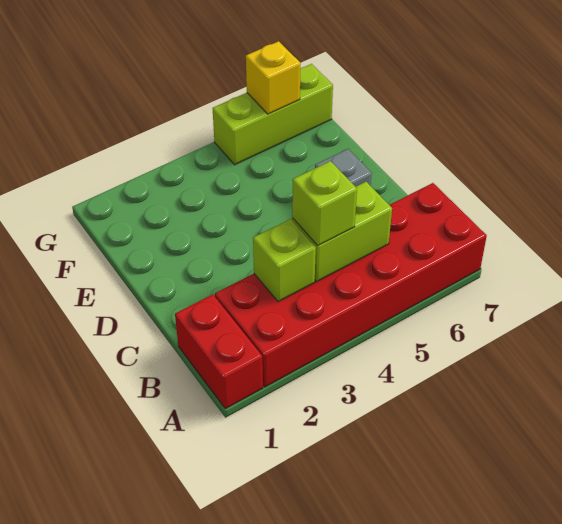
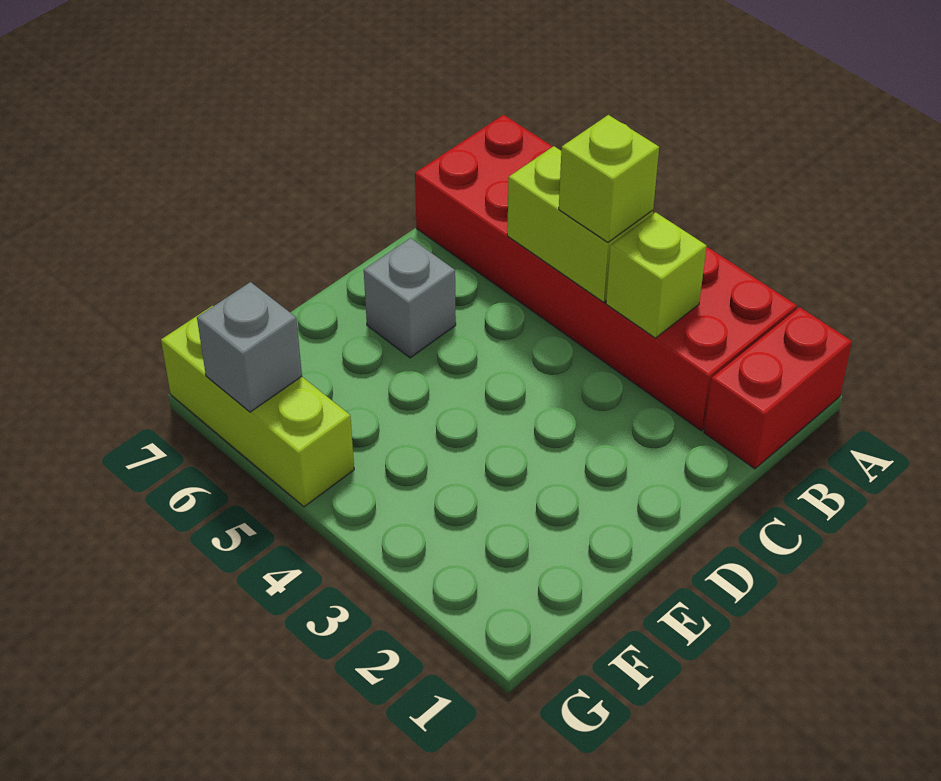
yellow 1x1 brick [246,41,301,114] -> grey 1x1 brick [197,282,302,412]

